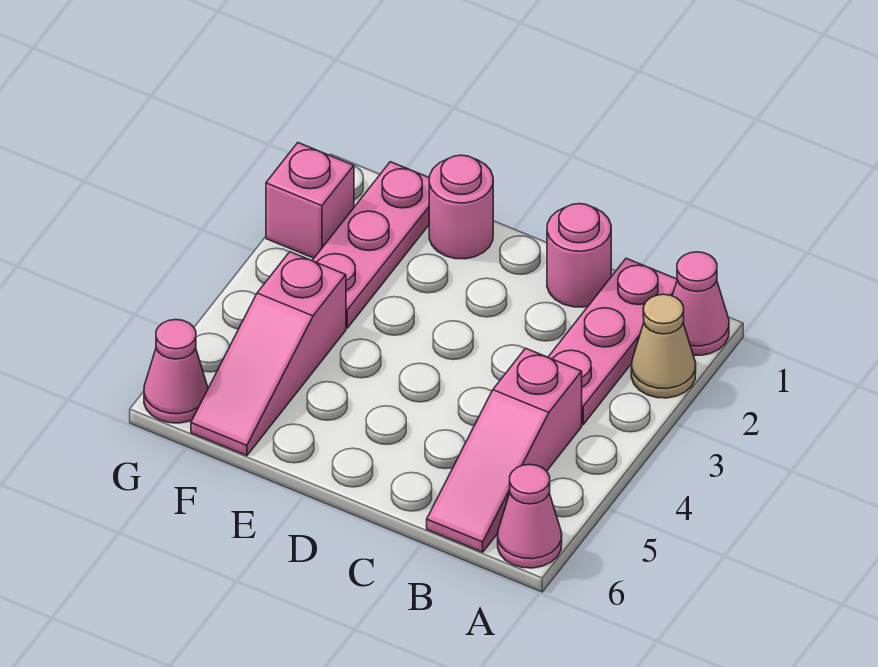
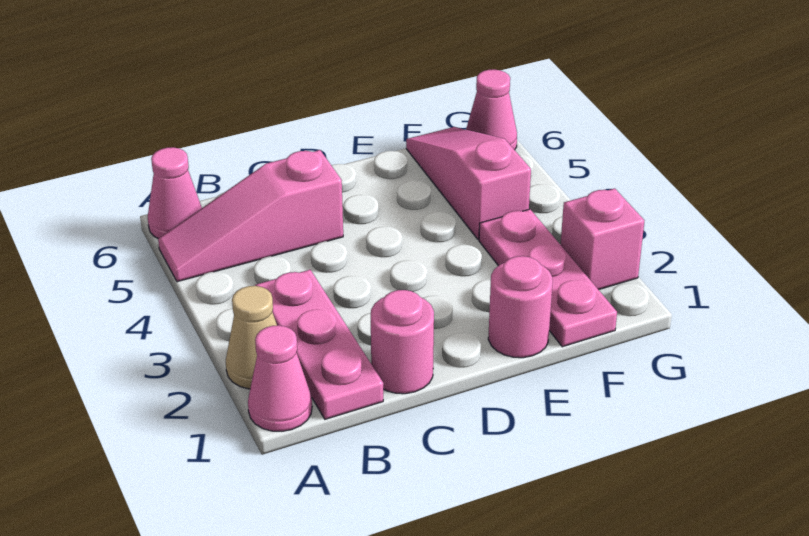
pink 1x3 slope [427,348,582,552] -> pink 1x3 slope turned to [158,150,343,282]

